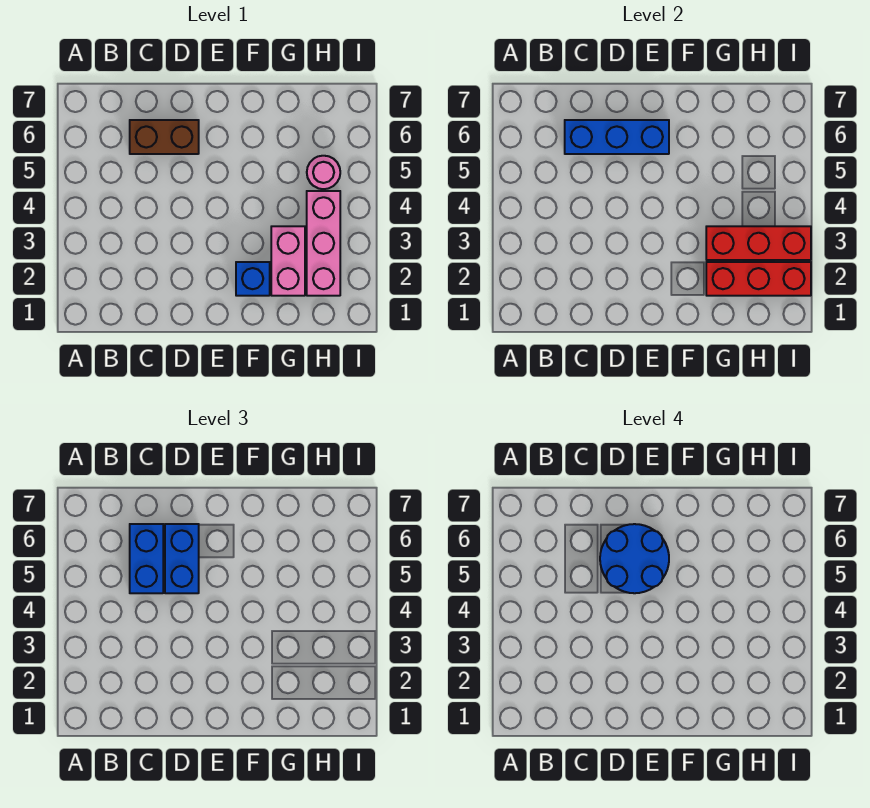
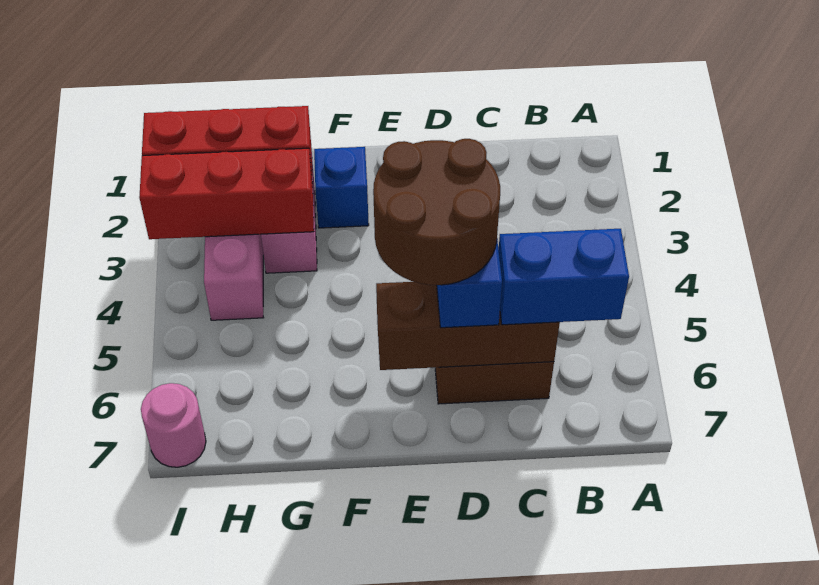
blue 1x2 brick [130,524,163,593] -> blue 1x2 brick turned to [499,229,629,325]
blue 1x3 brick [565,120,669,154] -> brown 1x3 brick [376,282,560,370]
blue 2x2 round brick [600,524,669,593] -> brown 2x2 round brick [373,139,500,285]
pink 1x1 round brick [307,156,340,189] -> pink 1x1 round brick moved to [141,383,206,467]

